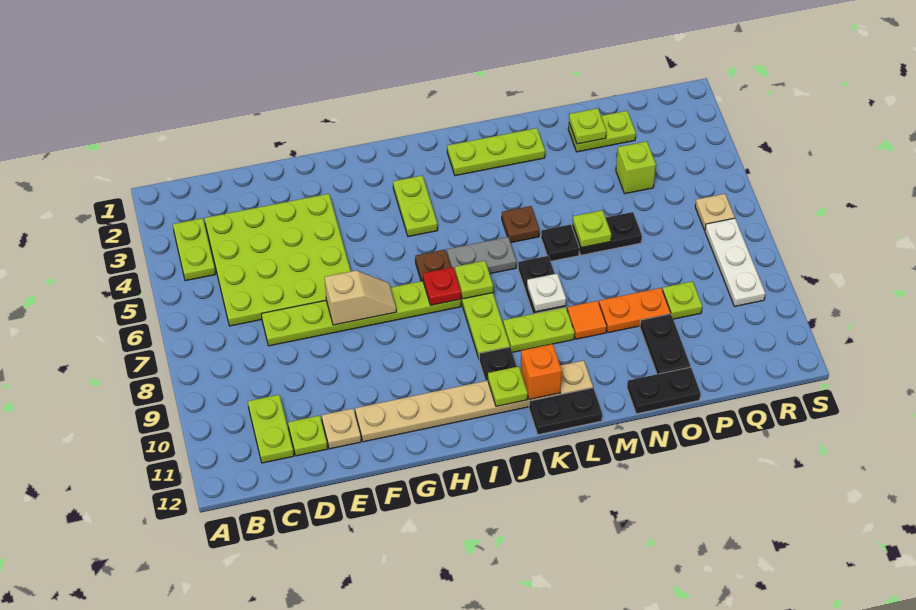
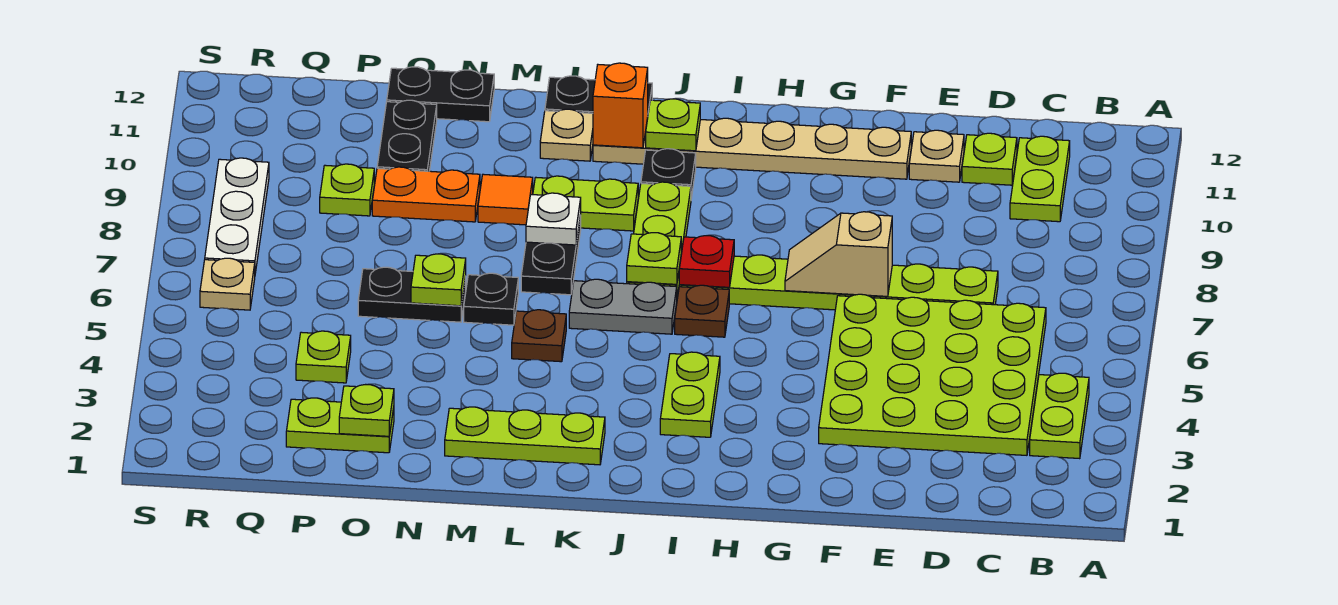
lime 1x1 brick [616,141,656,194] -> lime 1x1 plate [296,331,351,383]

